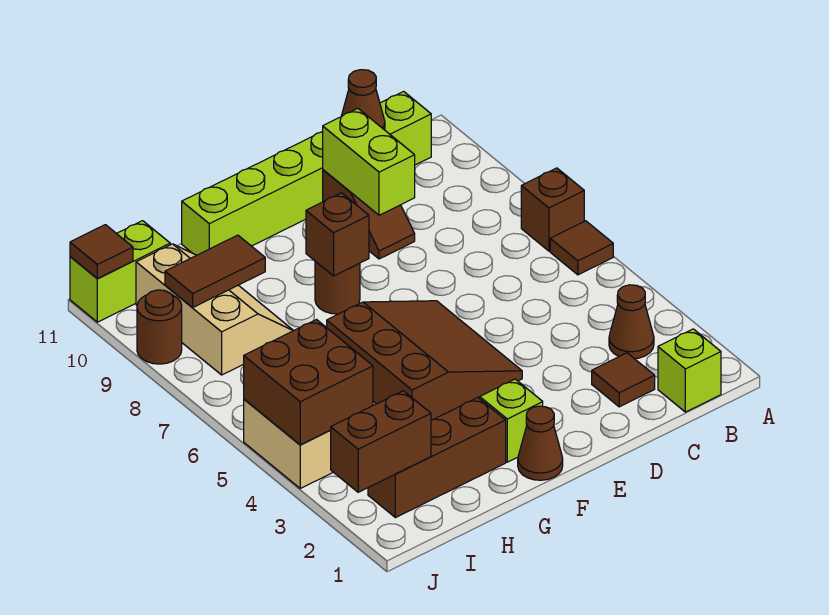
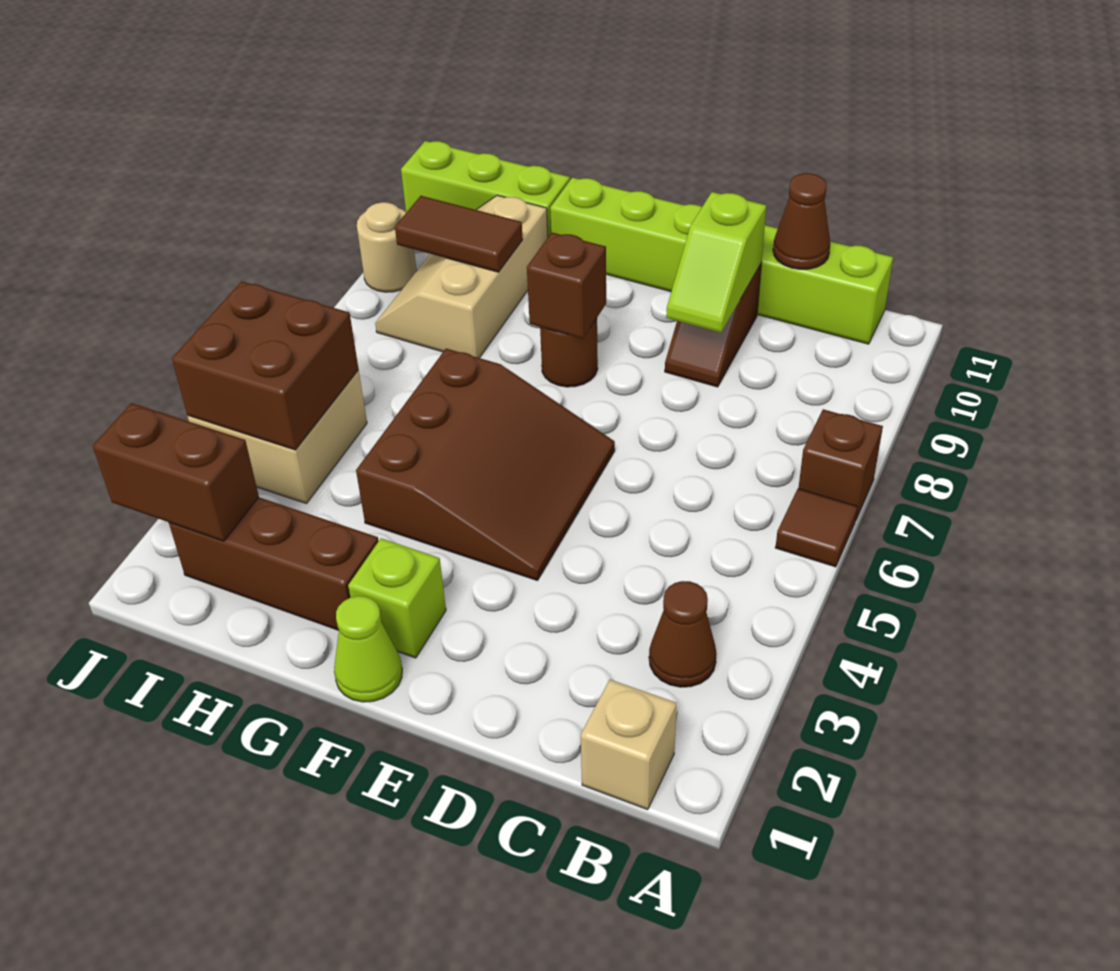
lime 1x1 brick [658,329,721,412] -> tan 1x1 brick [581,680,677,810]
brown 1x1 tile [592,353,655,407] -> none
lime 1x2 brick [323,109,415,215] -> lime 1x2 slope [666,192,766,333]
brown 1x1 cone [518,406,563,480] -> lime 1x1 cone [334,596,402,702]
tan 2x3 slope [136,244,294,375] -> tan 2x3 slope turned to [375,195,548,358]
lime 1x2 brick [70,221,170,322] -> lime 1x3 brick [401,141,570,237]
brown 1x1 round brick [137,290,182,364] -> tan 1x1 round brick [357,202,417,292]
brown 1x1 tile [70,225,133,279] -> none

